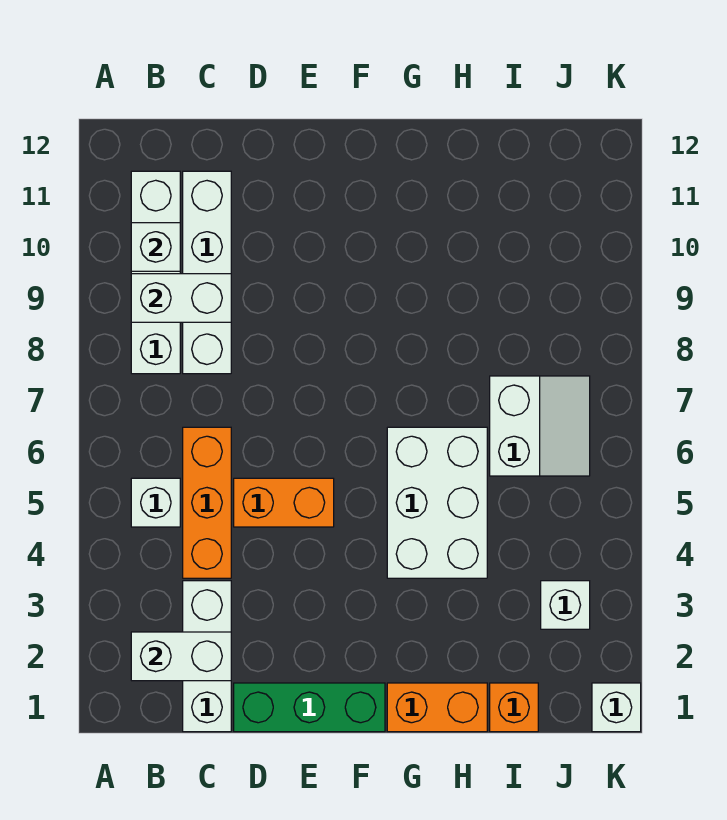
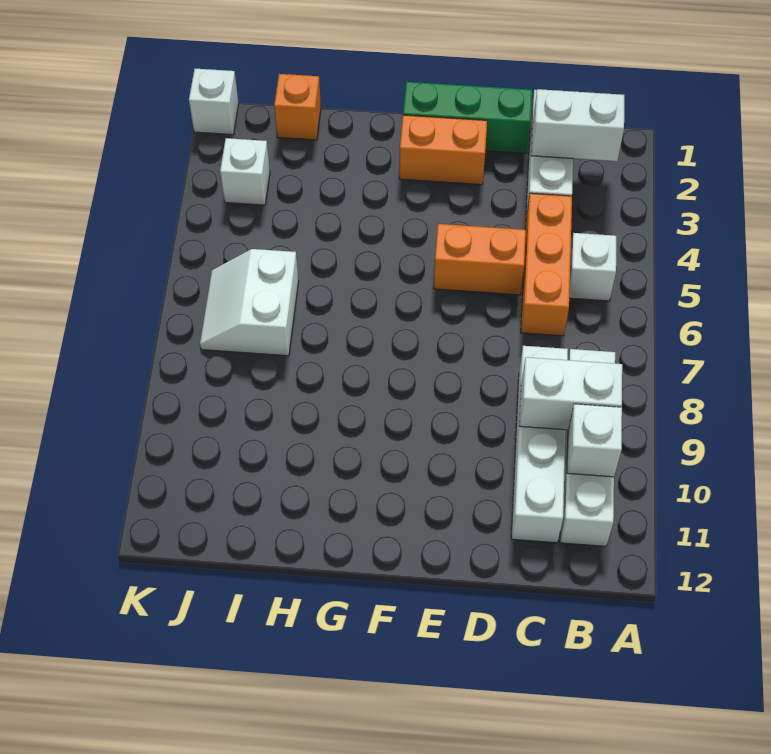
orange 1x2 brick [387,683,487,732] -> orange 1x2 brick moved to [399,115,487,185]
white 2x3 brick [387,427,487,578] -> none

